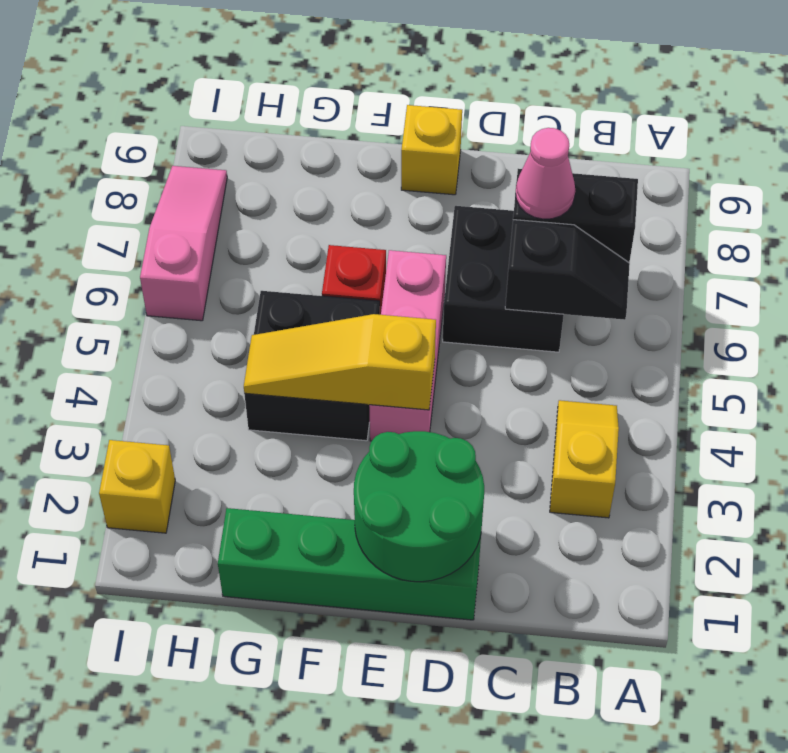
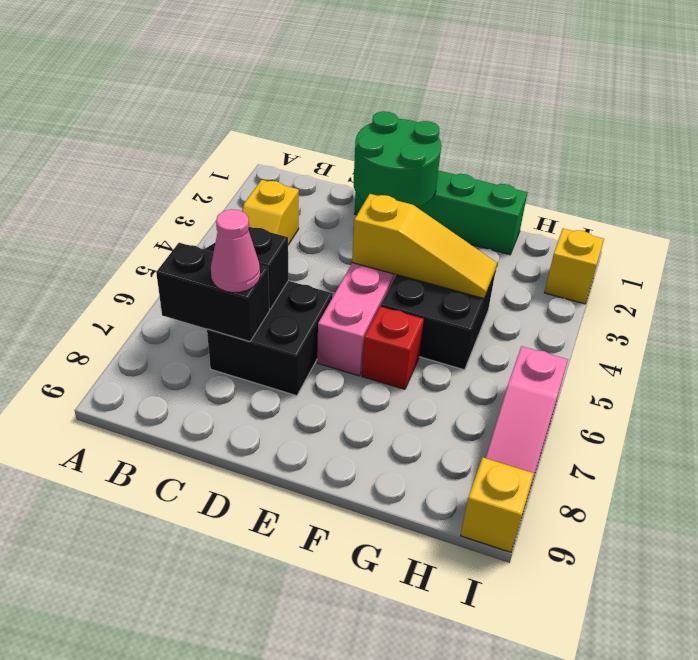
yellow 1x1 brick [401,105,462,195] -> yellow 1x1 brick moved to [461,458,534,552]

